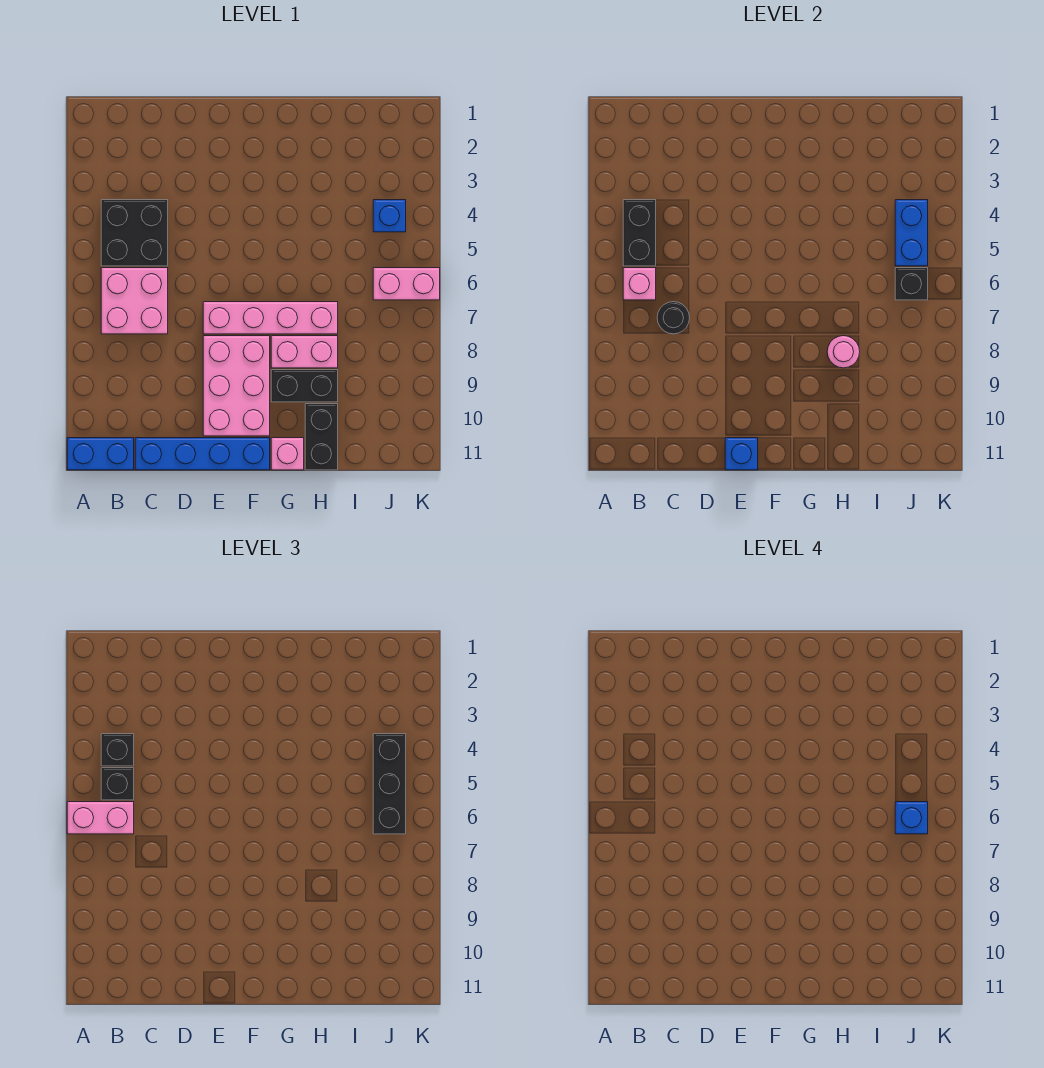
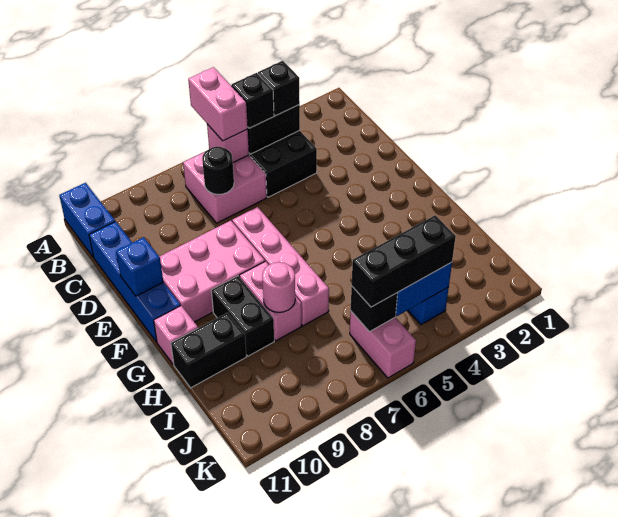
blue 1x1 brick [895,802,928,834] -> none

